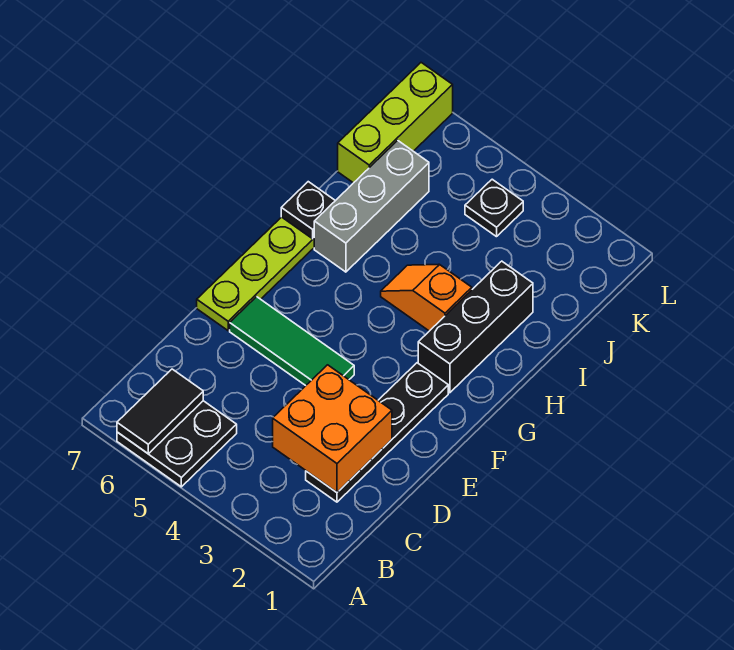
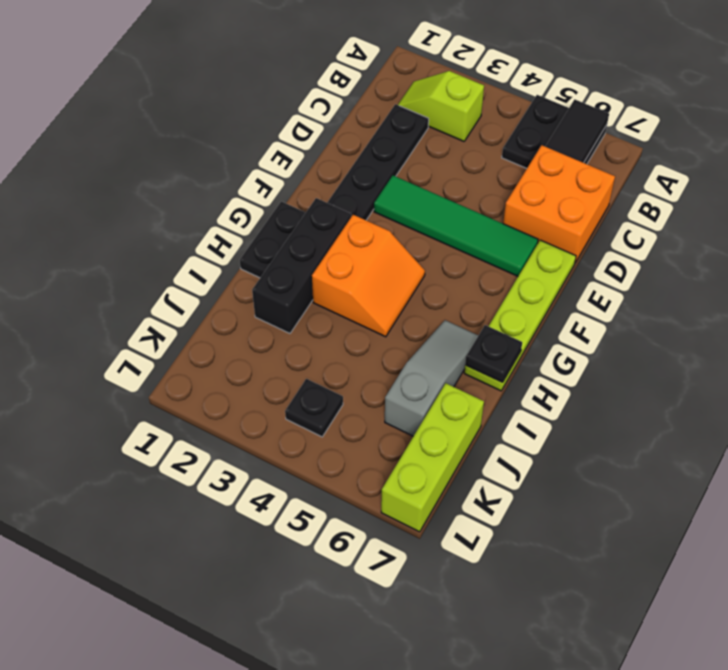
none -> lime 1x2 slope [398,71,484,141]
orange 2x2 brick [273,365,392,492] -> orange 2x2 brick moved to [503,145,615,263]
green 1x3 tile [230,297,354,386] -> green 1x4 tile [374,176,538,276]
none -> black 1x2 plate [240,201,306,278]
orange 1x2 slope [381,264,472,331] -> orange 2x2 slope [312,215,425,337]
grey 1x3 brick [314,140,429,272] -> grey 1x3 slope [385,320,478,436]

